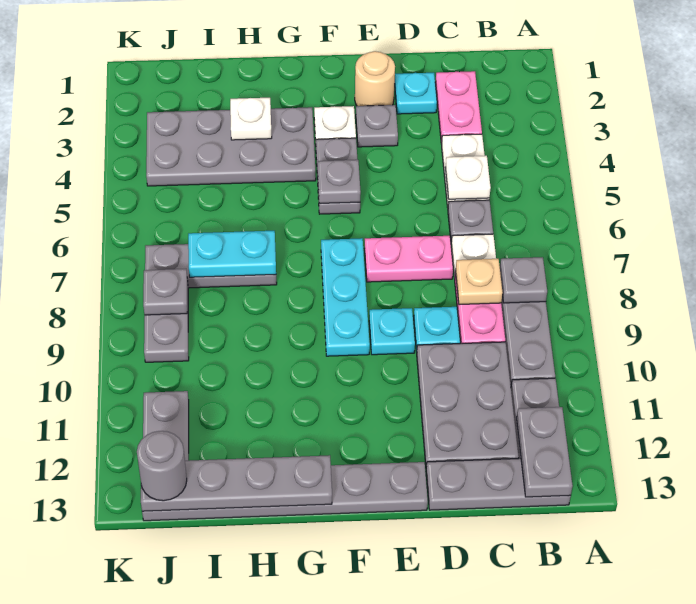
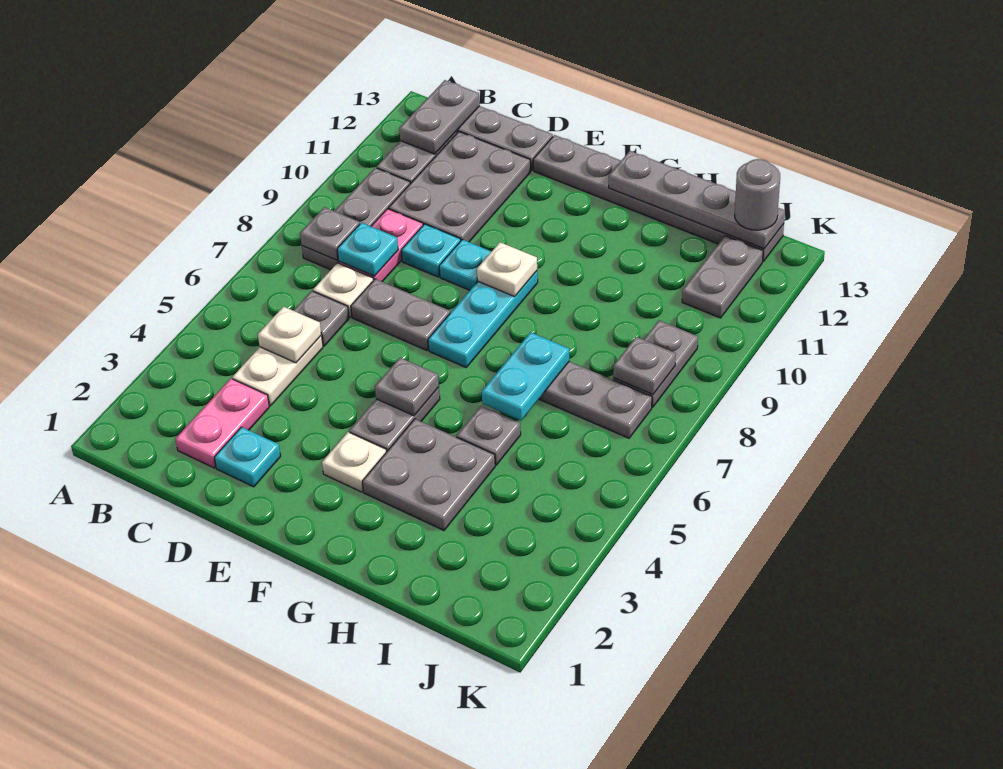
tan 1x1 plate [456,259,503,305] -> cyan 1x1 plate [337,223,398,276]
pink 1x2 plate [365,236,453,282] -> grey 1x2 plate [351,279,450,350]
tan 1x1 round brick [355,51,395,106] -> none
grey 1x1 plate [356,105,398,147] -> grey 1x1 plate moved to [457,406,521,465]
grey 2x4 plate [146,107,316,186] -> grey 2x2 plate [362,419,495,530]
white 1x1 plate [230,98,272,140] -> white 1x1 plate moved to [477,242,537,297]
cyan 1x2 plate [188,231,276,277] -> cyan 1x2 plate turned to [482,332,569,421]

